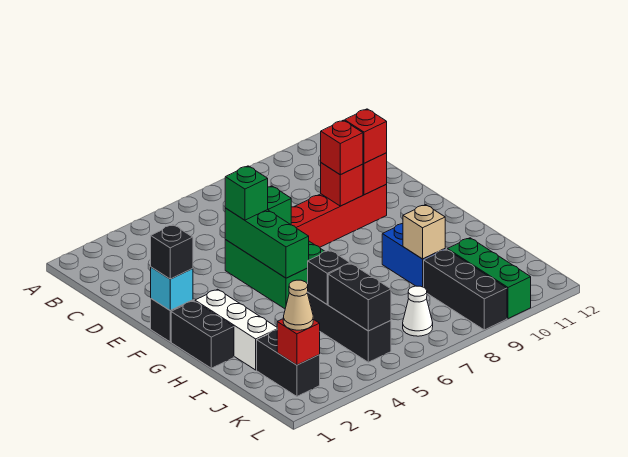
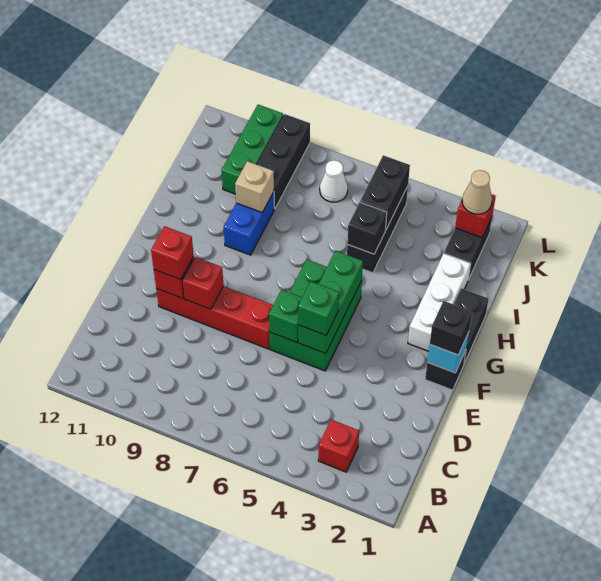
red 1x1 brick [321,120,363,175] -> red 1x1 brick moved to [318,420,359,472]

